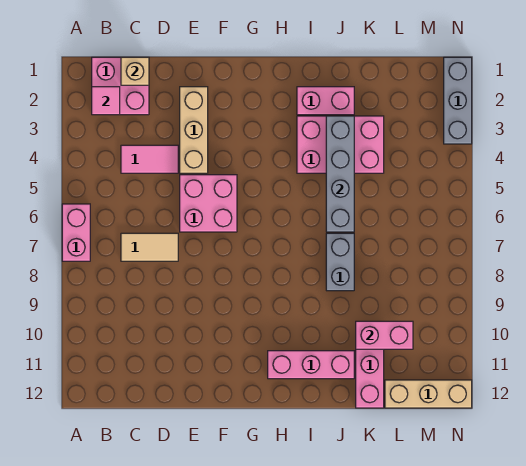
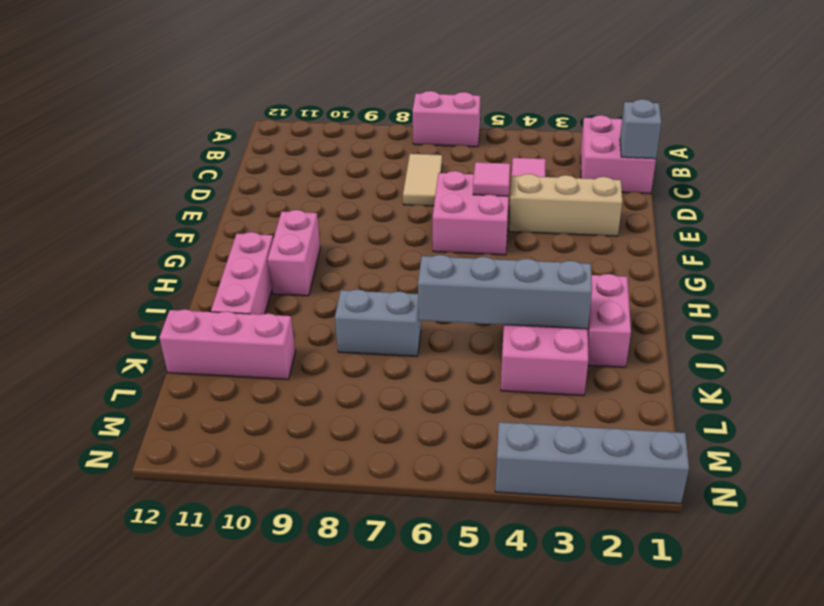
pink 1x1 tile [92,87,120,115] -> pink 1x1 tile moved to [473,162,510,196]
tan 1x1 brick [121,57,149,85] -> grey 1x1 brick [620,99,661,159]
pink 1x2 brick [356,321,413,349] -> pink 1x2 brick moved to [268,210,320,296]
tan 1x3 brick [385,380,472,408] -> none
grey 1x3 brick [444,57,472,144] -> grey 1x4 brick [495,422,689,504]

